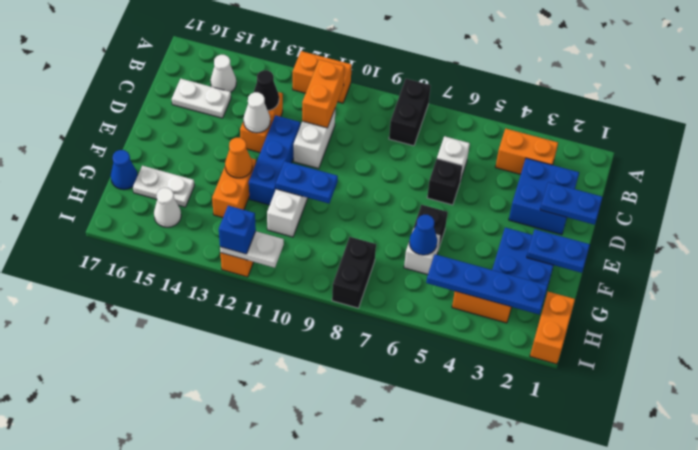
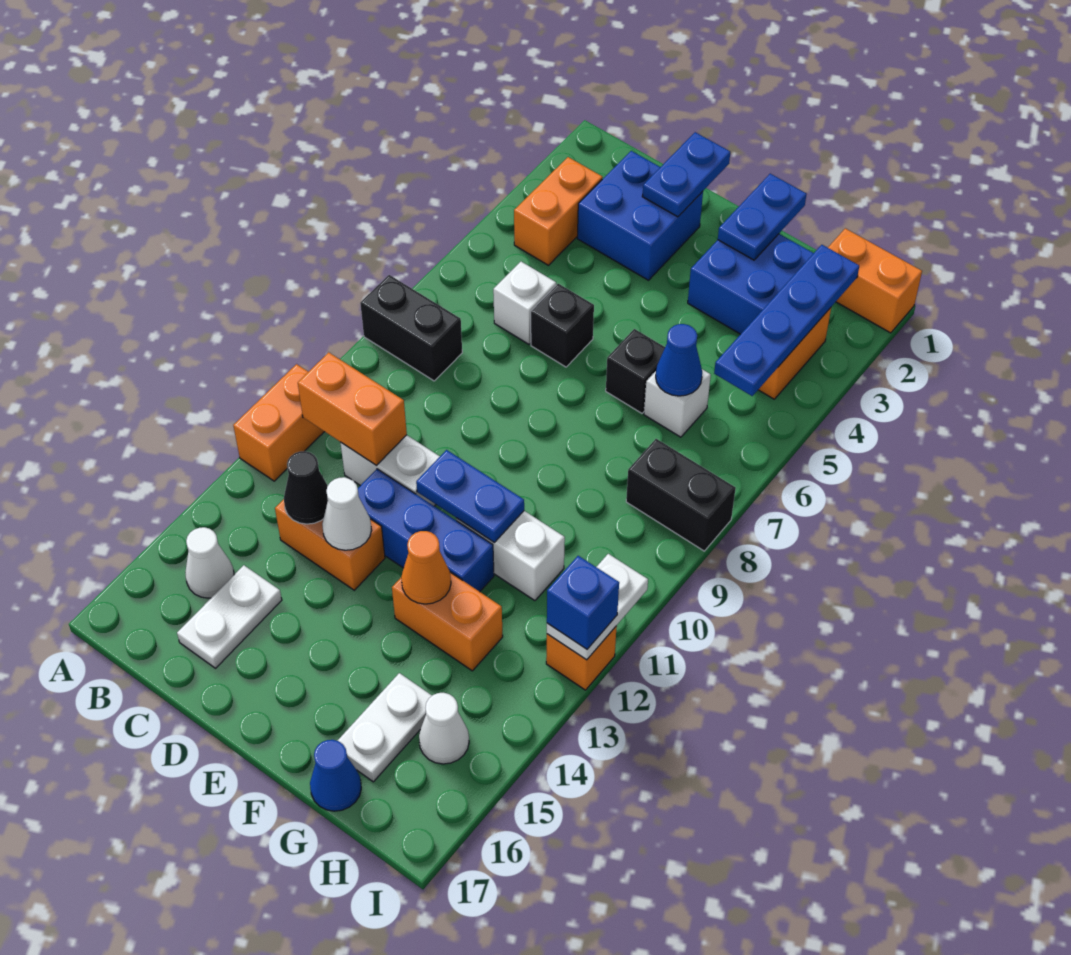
blue 1x2 plate [276,161,338,203] -> blue 1x2 plate turned to [416,450,524,543]

